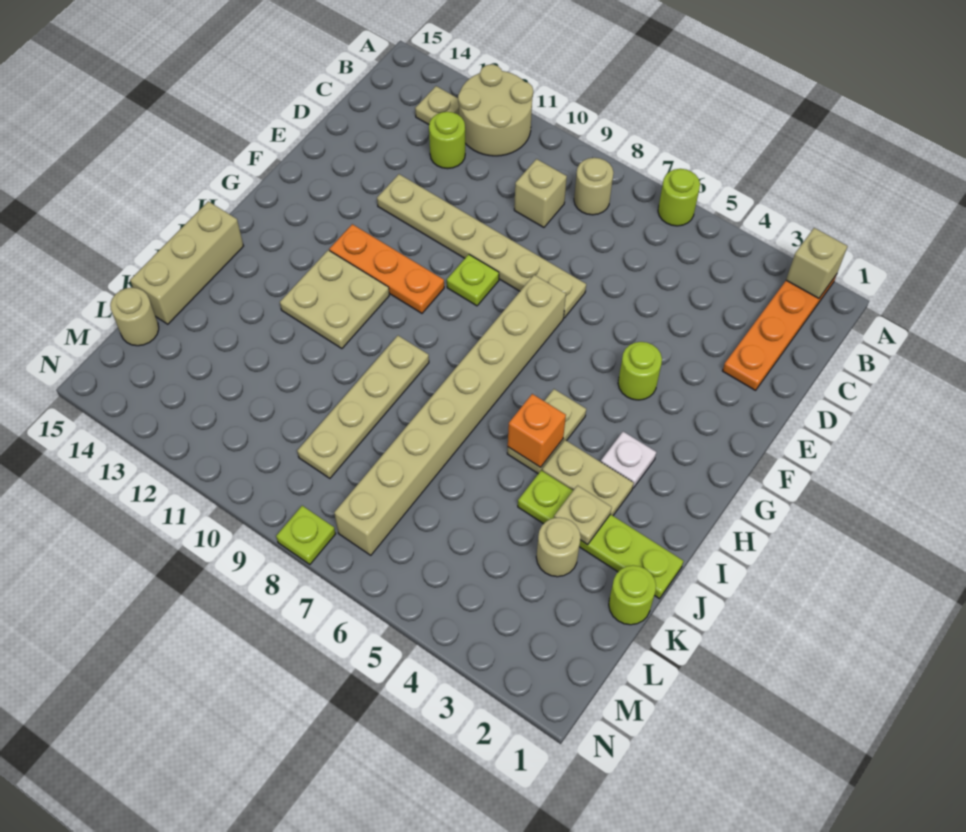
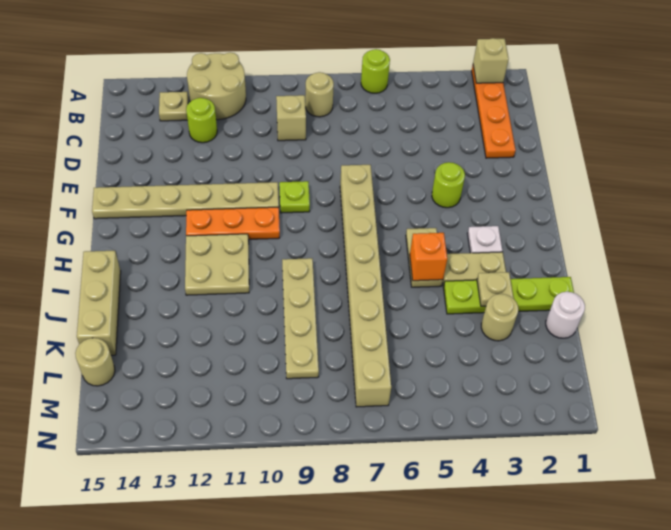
tan 1x6 plate [377,174,586,318] -> tan 1x6 plate moved to [92,182,279,219]
lime 1x1 round brick [609,565,656,625] -> white 1x1 round brick [546,292,585,338]
lime 1x1 plate [276,506,336,565] -> none

